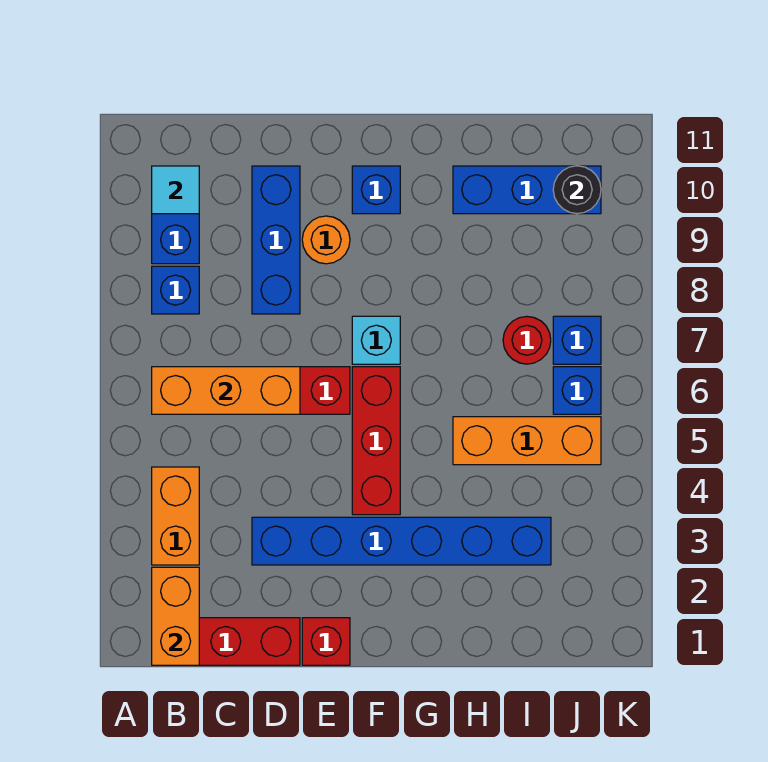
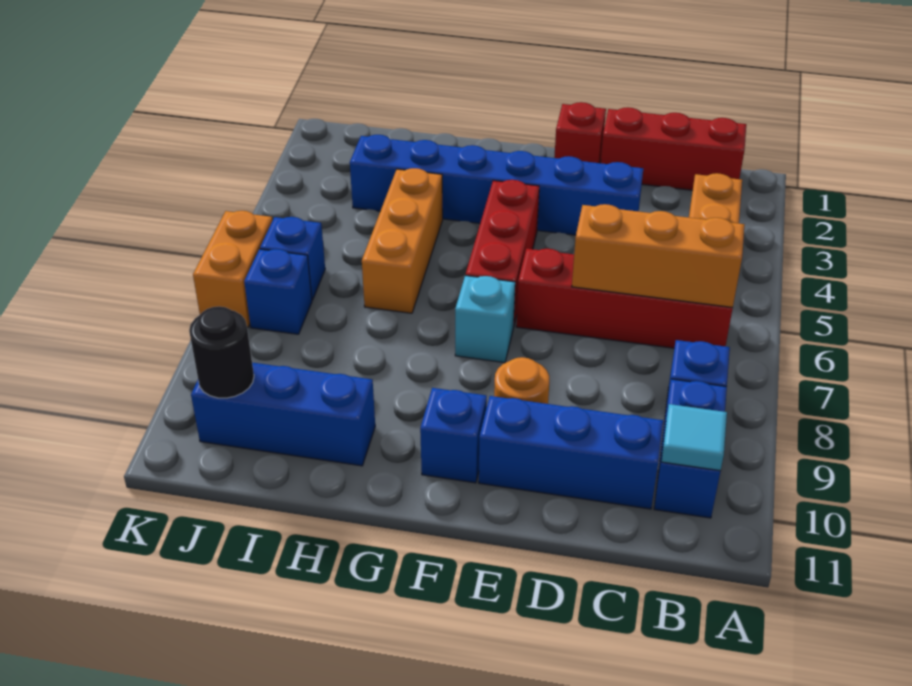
orange 1x2 brick [152,567,199,665] -> orange 1x2 brick moved to [193,211,272,327]
blue 1x3 brick [252,166,300,314] -> blue 1x3 brick turned to [479,396,663,509]
orange 1x3 brick [453,417,601,465] -> orange 1x3 brick turned to [362,168,443,313]
red 1x1 round brick [503,317,551,364] -> none

